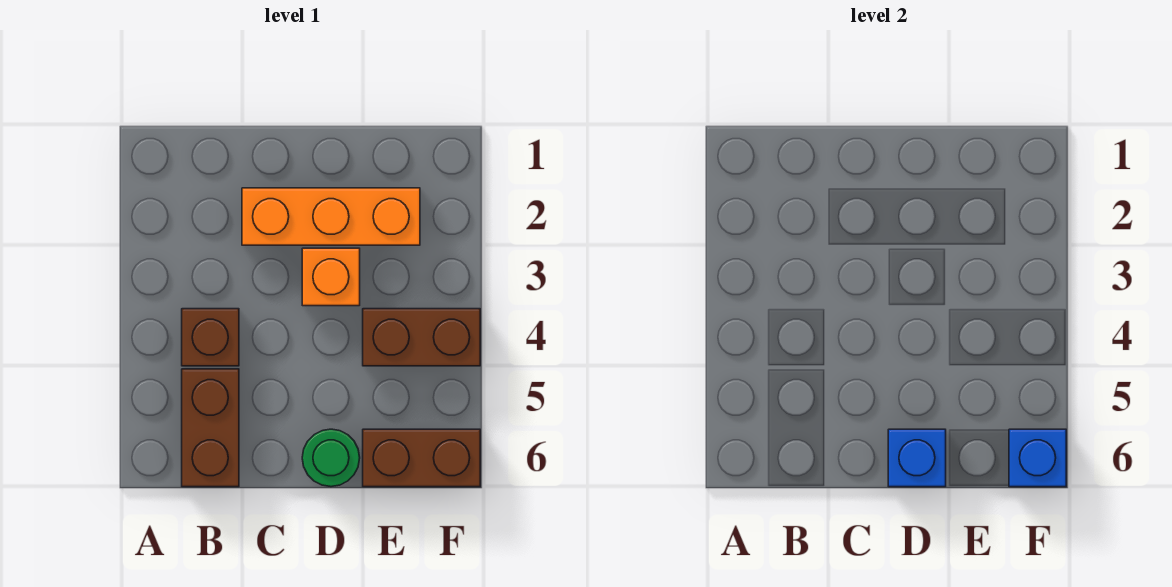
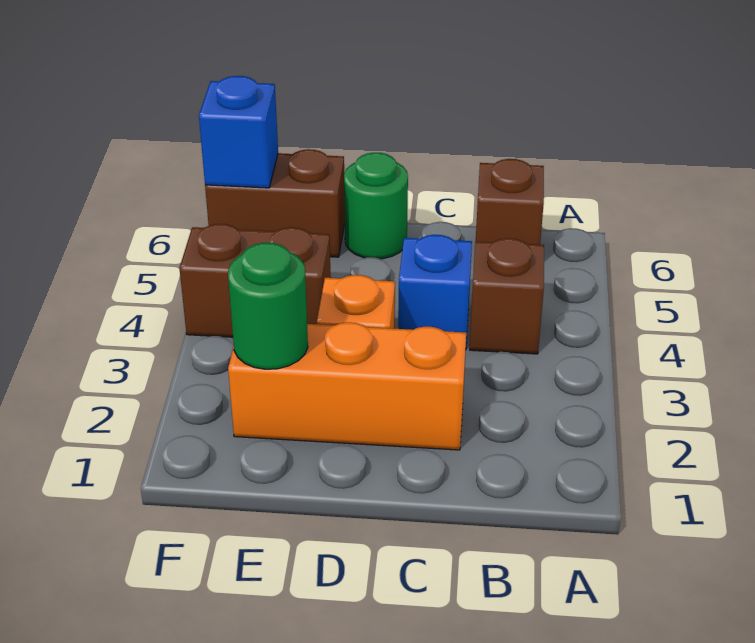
brown 1x2 brick [182,369,239,487] -> brown 1x1 brick [476,159,544,245]
blue 1x1 brick [888,429,946,487] -> blue 1x1 brick moved to [398,235,472,343]
none -> green 1x1 round brick [228,243,308,369]

